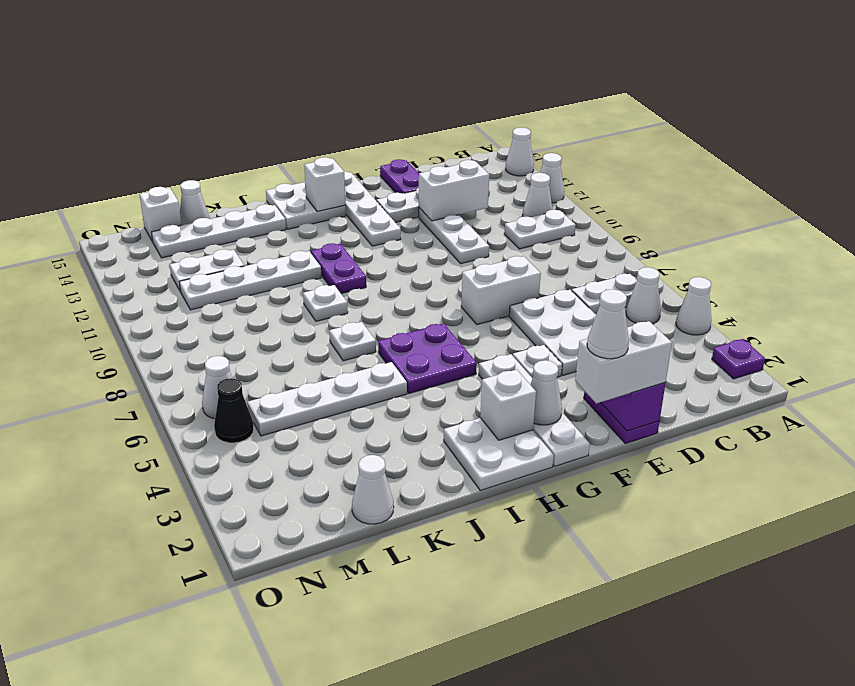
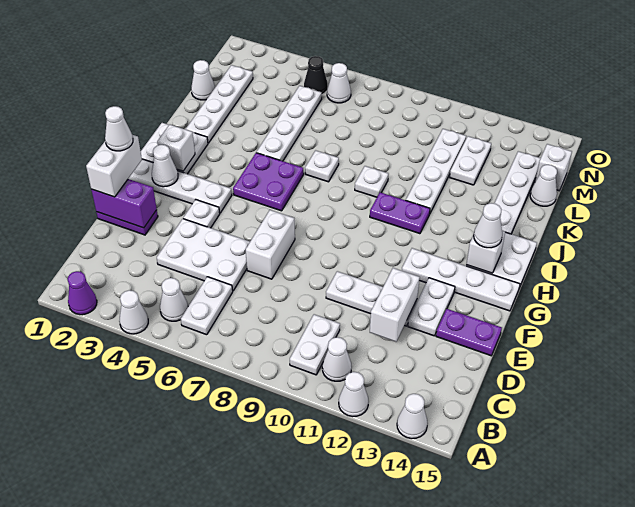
purple 1x1 plate [712,339,765,379] -> purple 1x1 cone [67,271,97,315]
none -> white 1x1 cone [474,203,502,248]
none -> white 1x4 plate [186,65,253,143]

